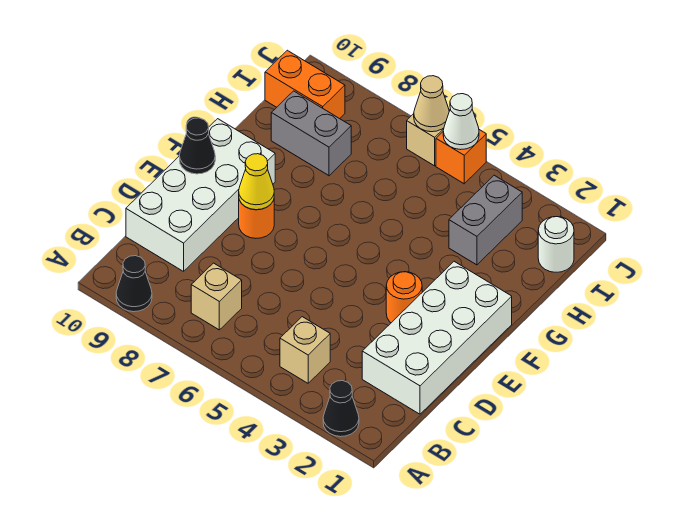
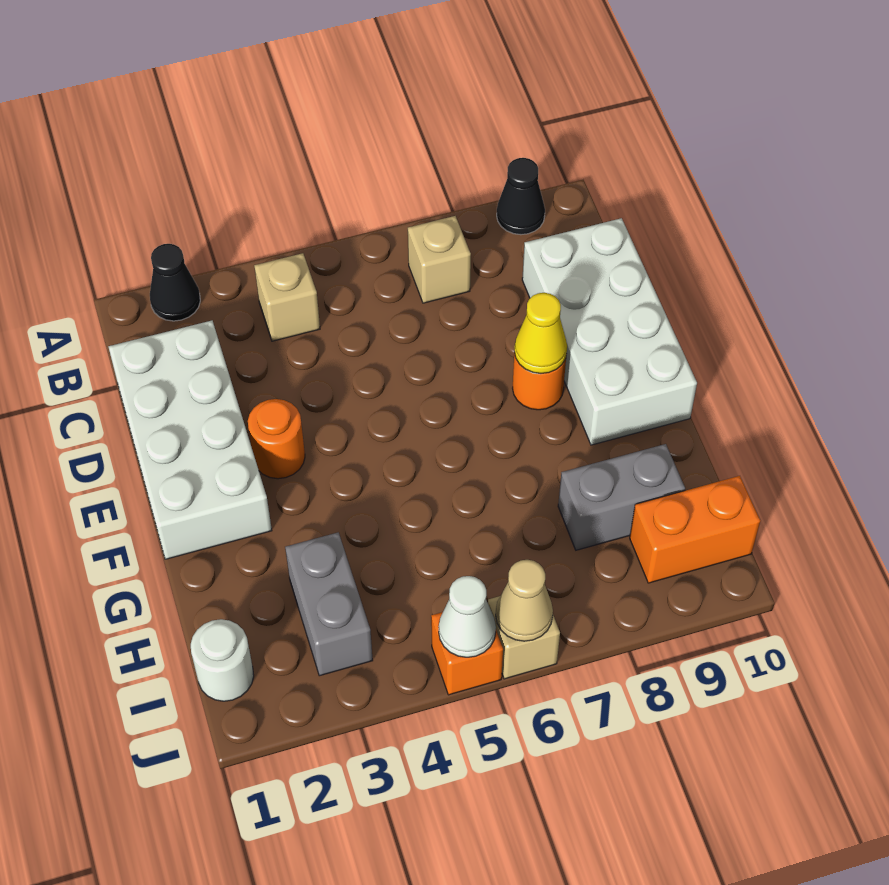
black 1x1 cone [180,118,215,174] -> none

